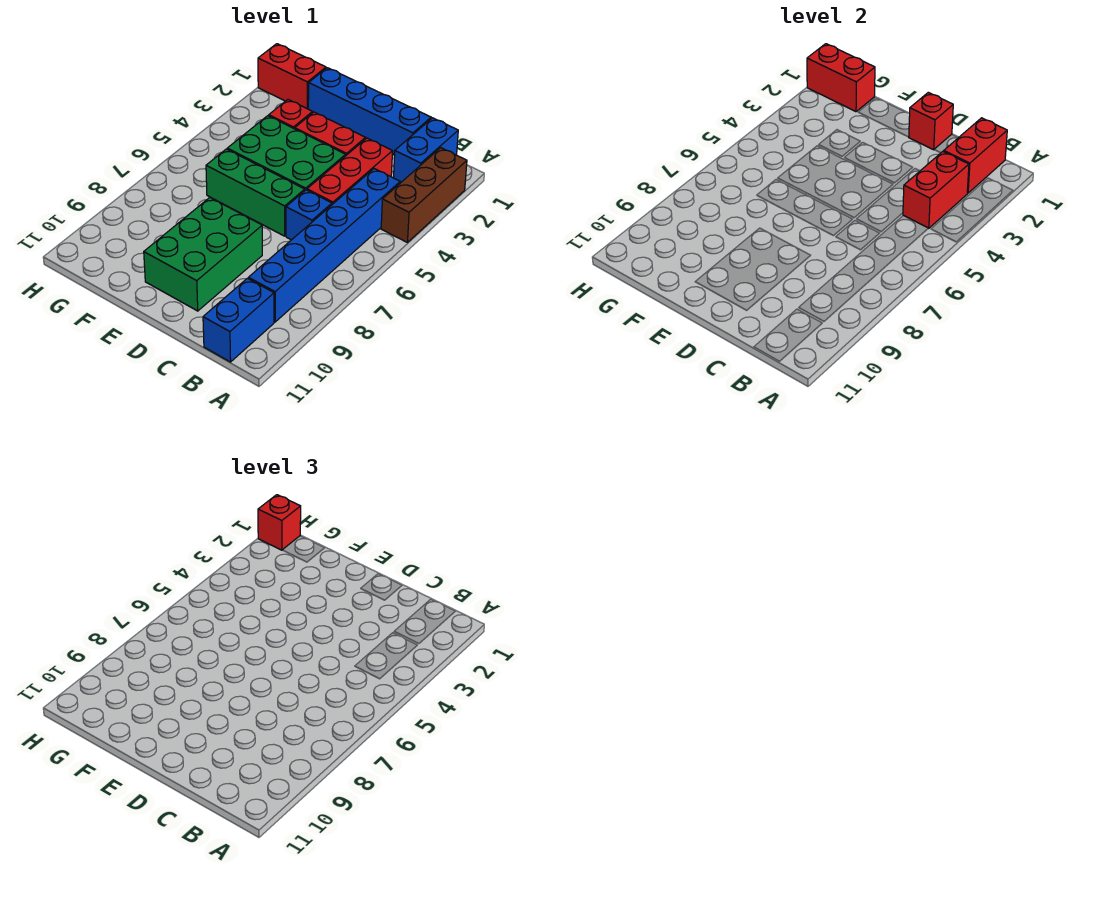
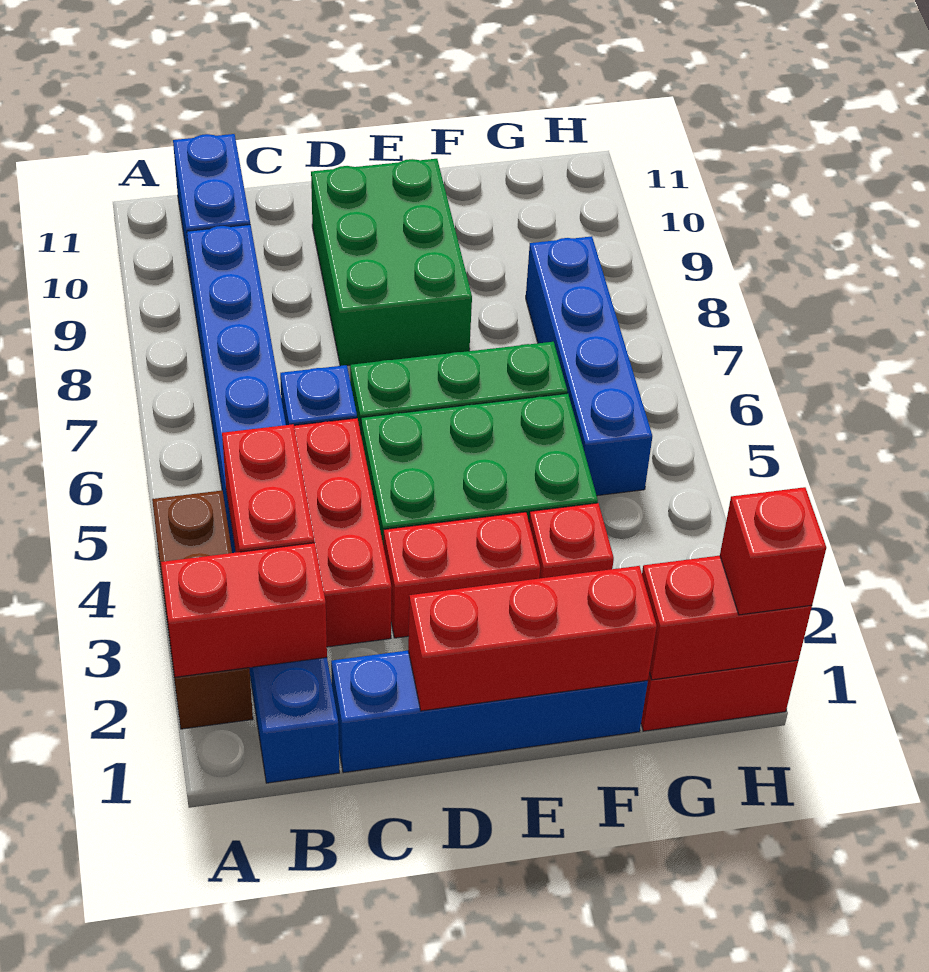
red 1x2 brick [944,118,1007,193] -> red 1x2 brick turned to [161,543,327,677]
red 1x1 brick [909,92,953,150] -> red 1x3 brick [408,566,657,711]
none -> blue 1x4 brick [526,236,652,496]

